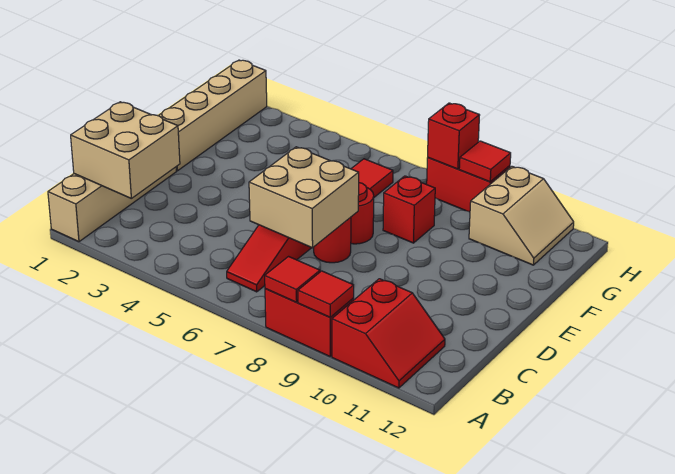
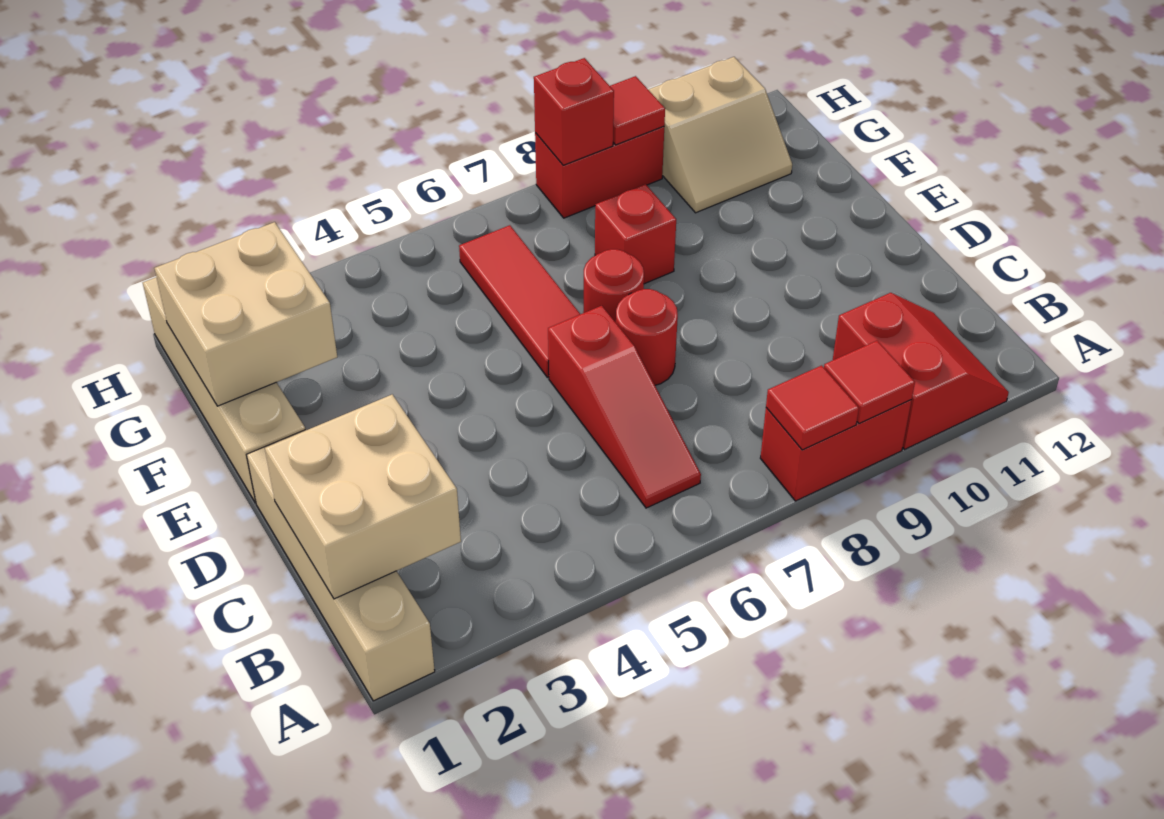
tan 2x2 brick [249,147,359,248] -> tan 2x2 brick moved to [155,222,337,406]
tan 2x2 slope [469,166,574,265] -> tan 2x2 slope turned to [648,57,792,213]

